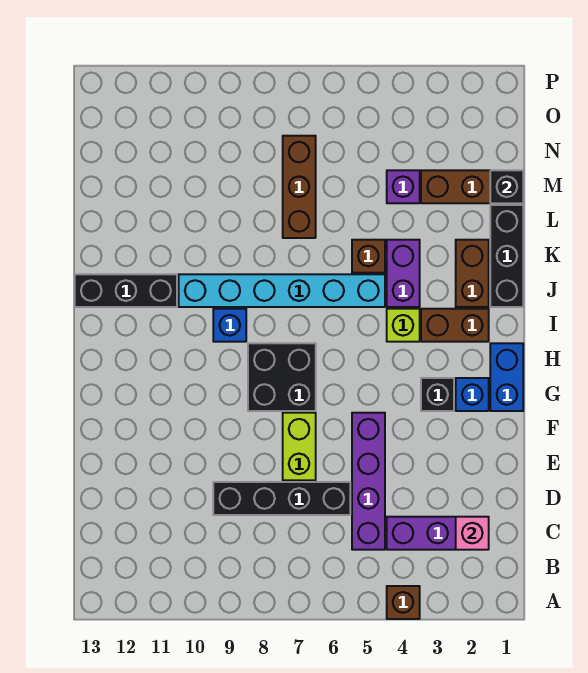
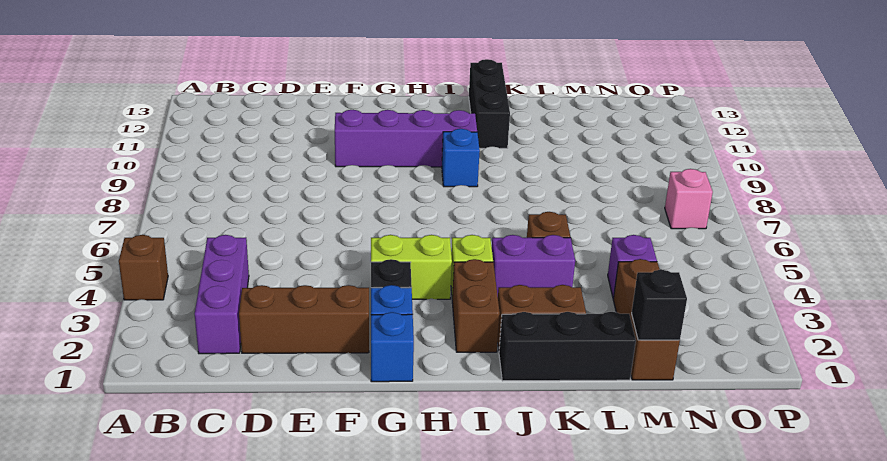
pink 1x1 brick [456,517,489,550] -> pink 1x1 brick moved to [665,169,713,229]
purple 1x4 brick [352,413,385,550] -> purple 1x4 brick moved to [335,110,477,167]
black 1x4 brick [213,482,350,515] -> none
lime 1x2 brick [283,413,316,480] -> lime 1x2 brick moved to [371,235,452,299]
blue 1x2 brick [490,343,523,411] -> blue 1x1 brick [371,312,414,382]
black 2x2 brick [248,343,316,411] -> none
cyan 1x6 brick [179,274,385,307] -> none
brown 1x3 brick [283,136,316,238] -> brown 1x3 brick moved to [239,285,369,353]

